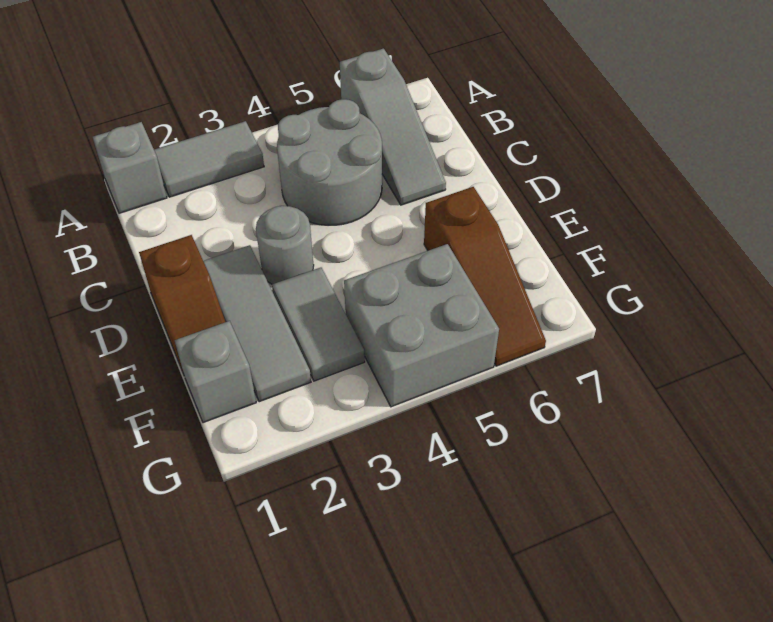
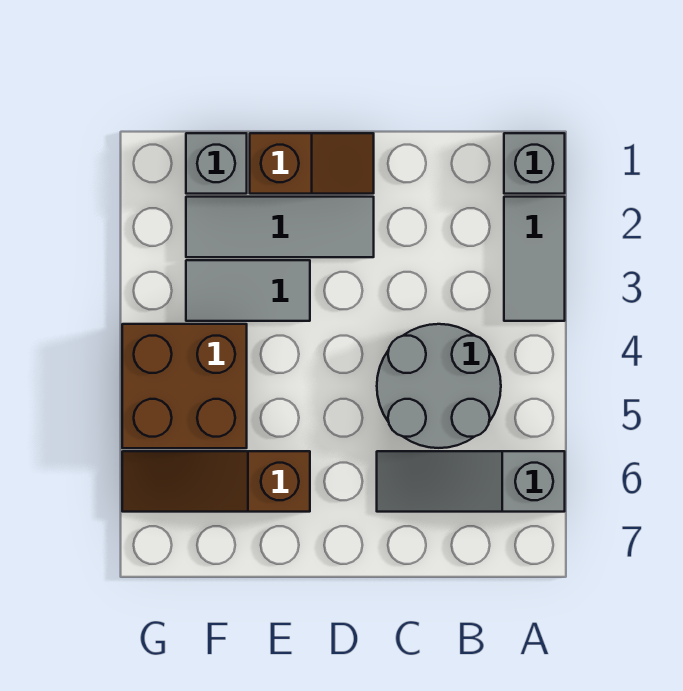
brown 1x2 slope [139,235,225,374] -> brown 1x2 slope turned to [250,133,374,194]
grey 1x1 round brick [256,206,314,284] -> none
grey 2x2 brick [344,244,499,407] -> brown 2x2 brick [122,324,247,448]

